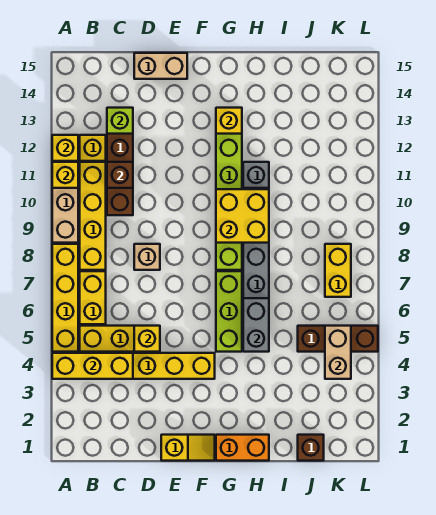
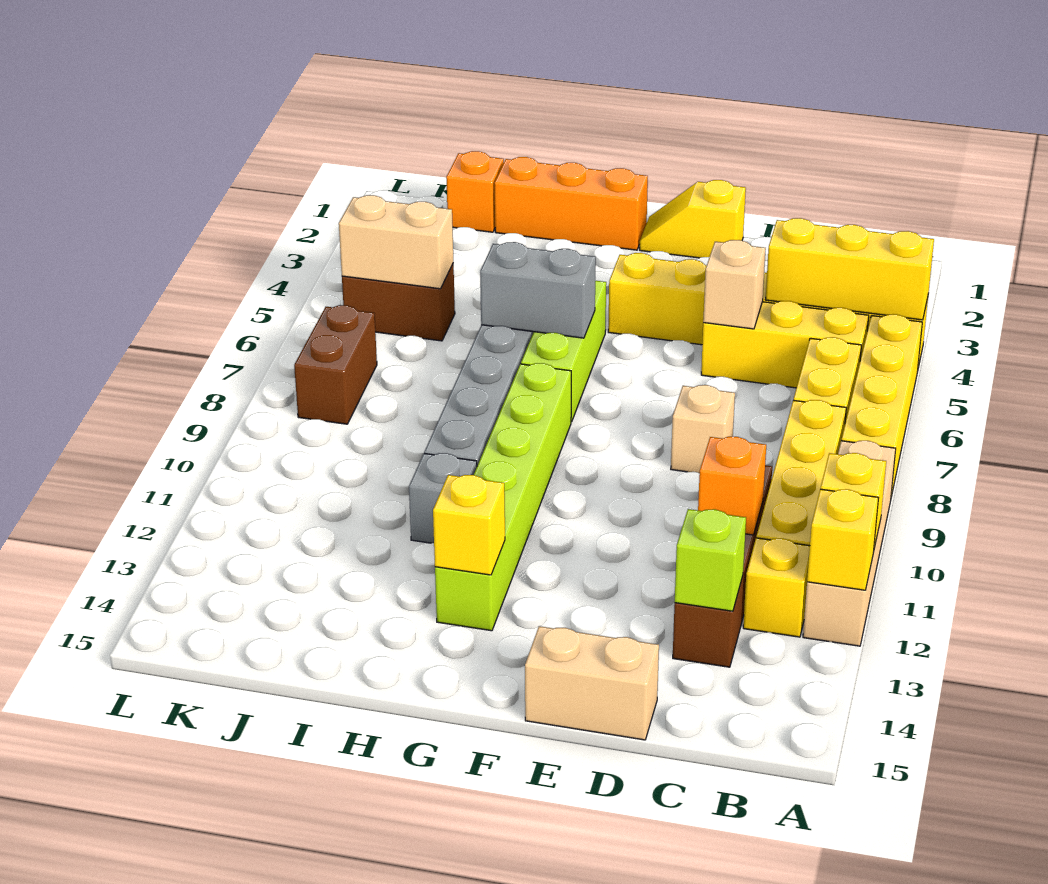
brown 1x1 brick [107,162,133,188] -> orange 1x1 brick [698,437,766,535]
yellow 1x1 brick [134,326,160,352] -> tan 1x1 brick [703,240,766,329]
orange 1x2 brick [216,435,269,461] -> orange 1x3 brick [495,157,648,250]
yellow 2x2 brick [216,189,269,243] -> none
grey 1x2 brick [243,298,269,352] -> grey 1x2 brick turned to [480,242,596,338]
brown 1x1 brick [298,435,324,461] -> orange 1x1 brick [446,151,504,232]
brown 1x3 brick [298,326,378,352] -> brown 1x2 brick [342,263,455,341]
tan 1x2 brick [325,326,351,379] -> tan 1x2 brick turned to [339,195,453,289]
yellow 1x2 brick [325,244,351,297] -> brown 1x2 brick [294,305,377,424]

